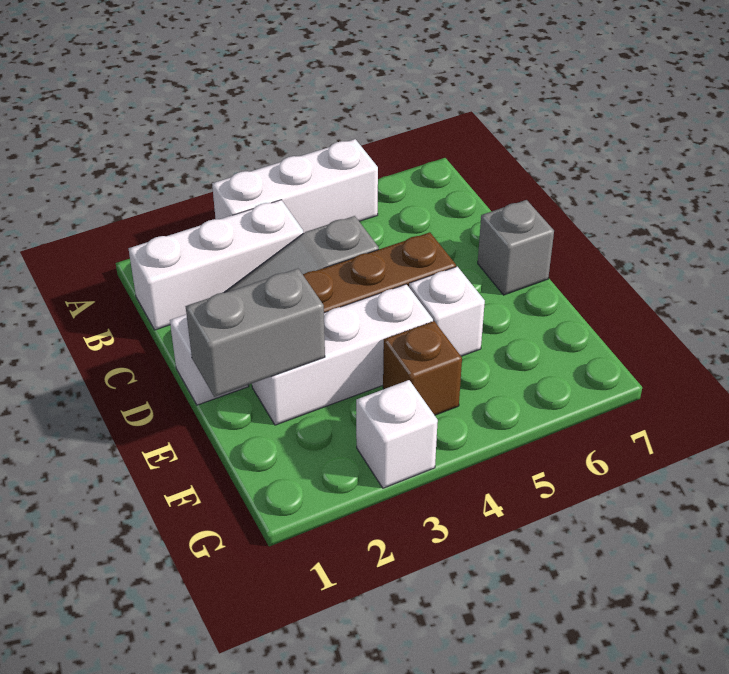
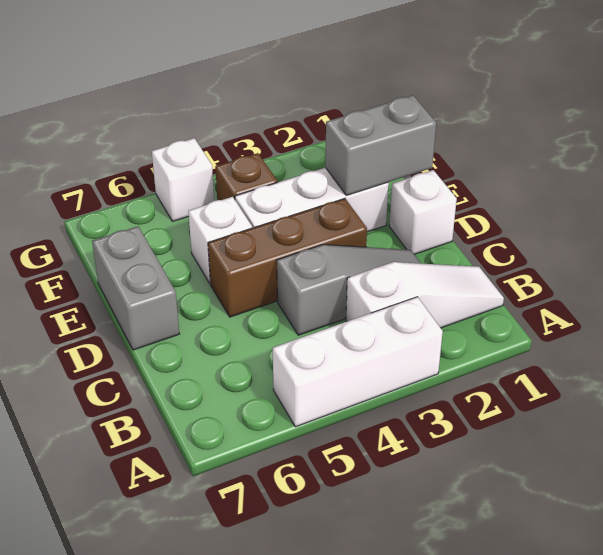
white 1x3 brick [129,200,303,330] -> white 1x3 slope [346,262,504,328]
grey 1x1 brick [478,200,554,295] -> grey 1x2 brick [92,226,179,350]
white 1x1 brick [356,380,438,488] -> white 1x1 brick moved to [152,138,214,221]

